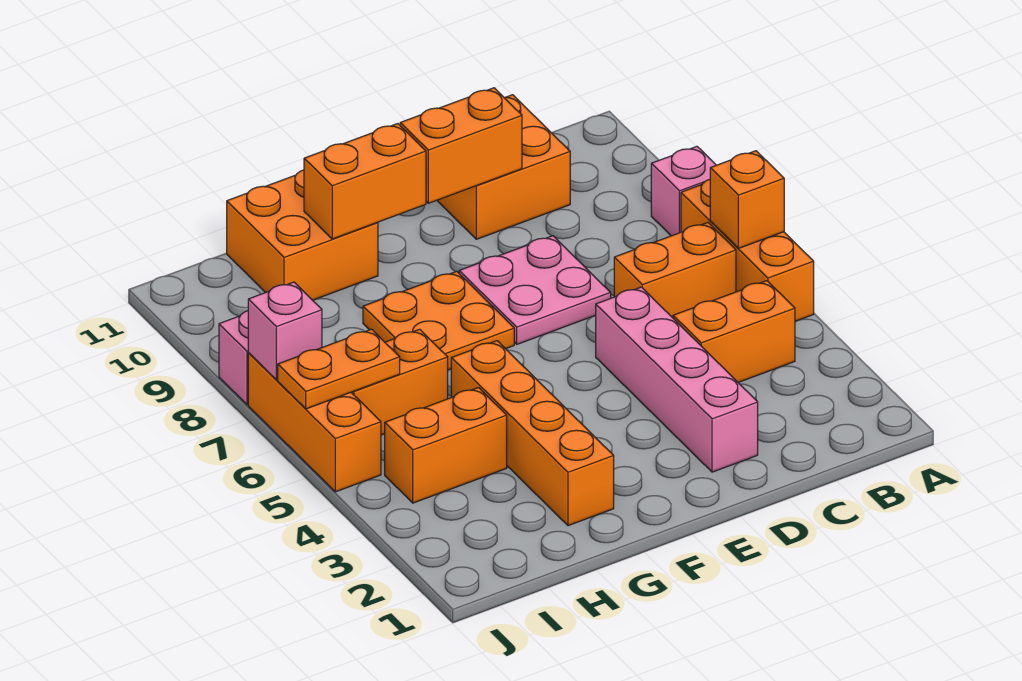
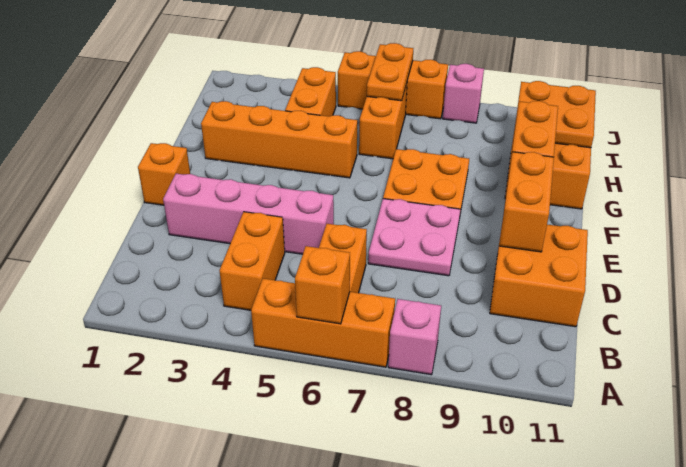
none -> orange 1x1 brick [138,143,190,205]
none -> orange 2x2 plate [515,81,596,148]
pink 1x1 brick [248,282,322,380] -> none

